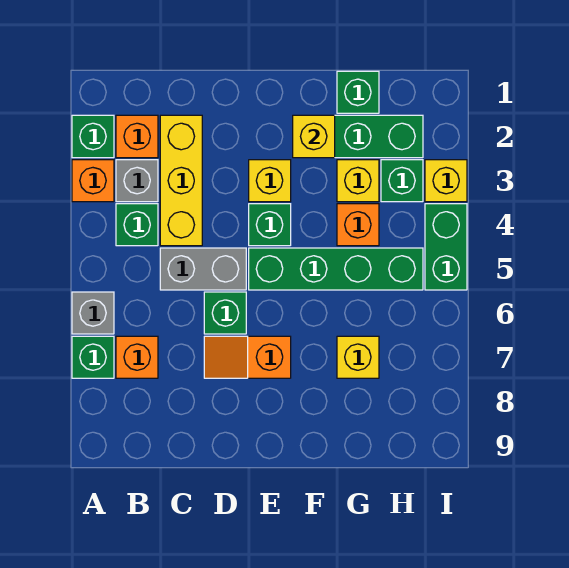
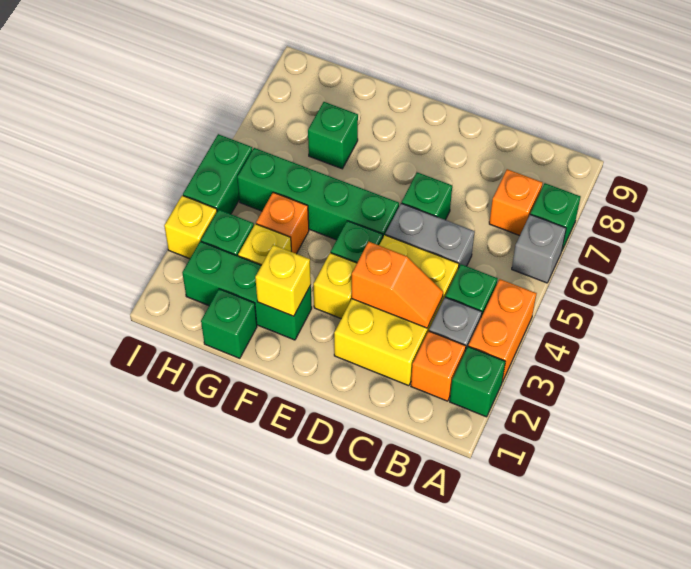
orange 1x1 brick [72,160,114,202] -> orange 1x2 brick [468,279,537,382]
yellow 1x3 brick [160,115,202,246] -> yellow 2x3 brick [334,235,459,386]
orange 1x2 slope [204,336,291,378] -> orange 1x2 slope moved to [352,242,443,328]
yellow 1x1 brick [337,336,379,378] -> green 1x1 brick [308,102,358,169]

